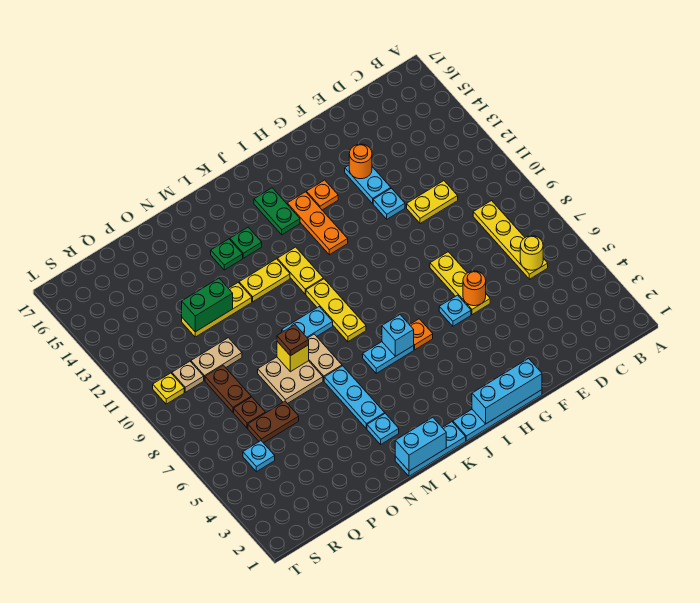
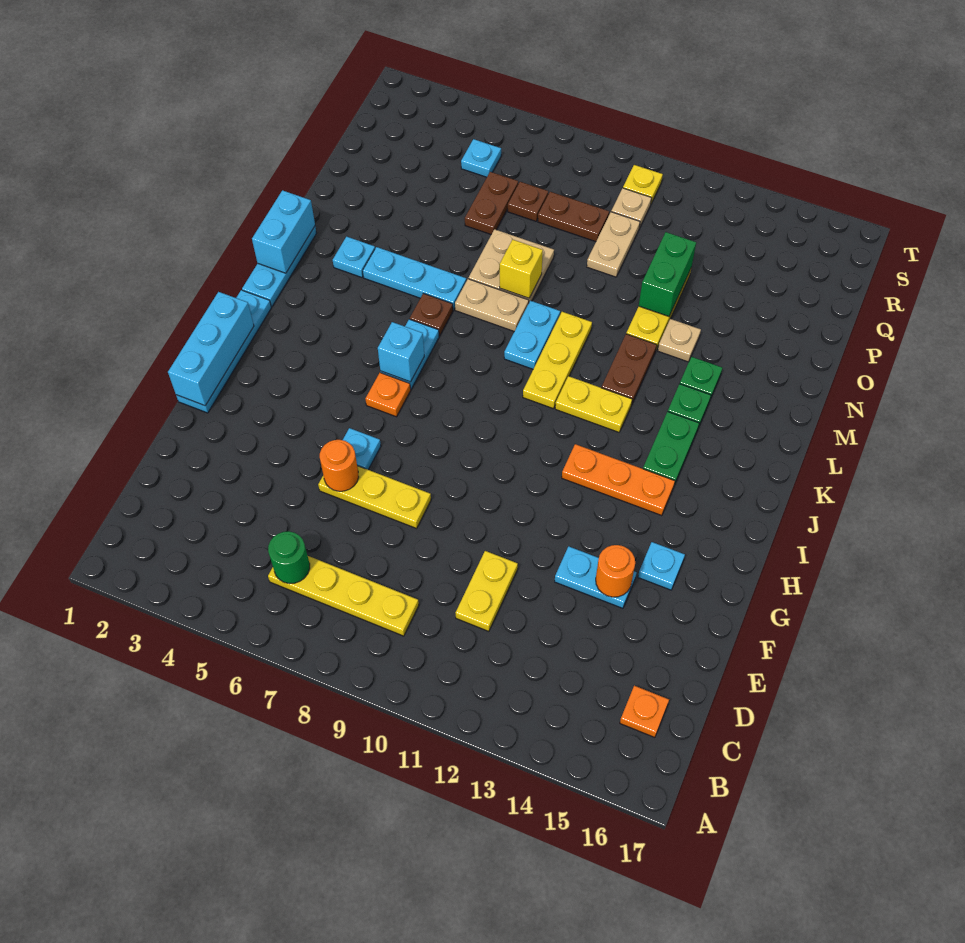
yellow 1x1 round brick [520,236,543,270] -> green 1x1 round brick [268,531,310,584]
cyan 1x1 plate [373,188,405,219] -> cyan 1x1 plate moved to [638,542,685,590]
orange 1x1 plate [307,180,338,210] -> orange 1x1 plate moved to [620,686,669,737]
green 1x2 plate [254,188,300,235] -> green 1x2 plate turned to [643,412,699,485]
yellow 1x3 plate [306,279,366,342] -> yellow 1x3 plate turned to [523,312,592,409]
yellow 1x2 plate [239,259,290,302] -> brown 1x2 plate [601,334,657,403]
brown 1x1 plate [277,325,309,356] -> brown 1x1 plate moved to [410,293,453,336]
none -> tan 1x1 plate [658,319,701,362]

